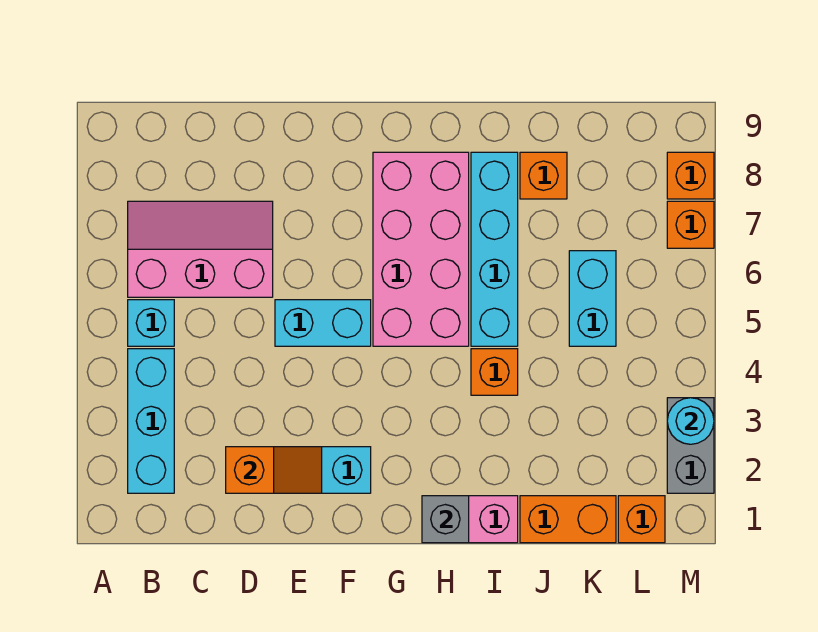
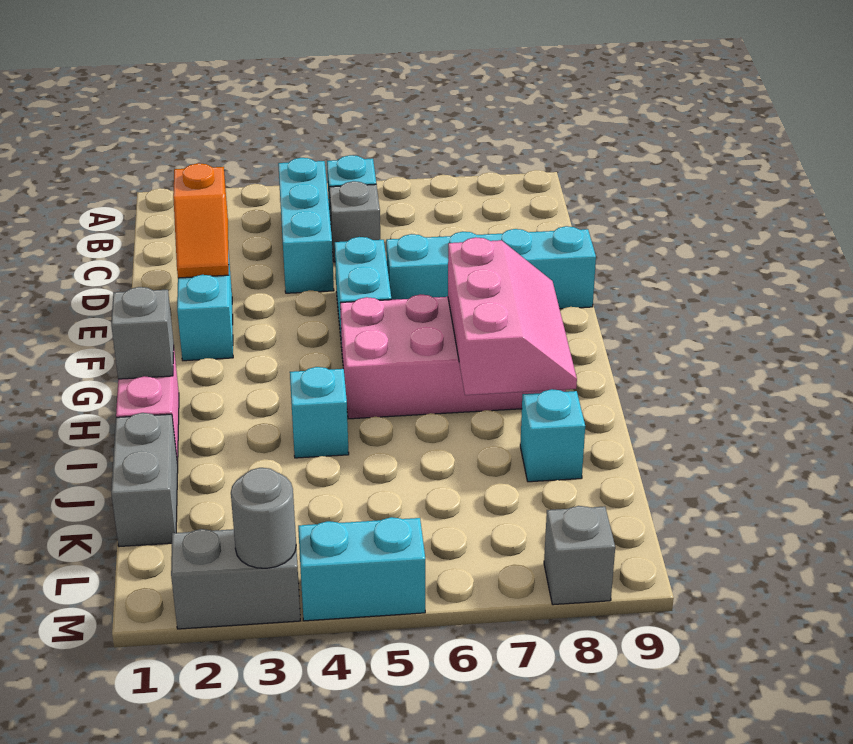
cyan 1x3 brick [128,349,174,493] -> cyan 1x3 brick turned to [278,158,334,293]
pink 2x3 slope [128,201,273,297] -> pink 2x3 slope moved to [448,237,577,395]
none -> grey 1x1 brick [329,181,380,262]
orange 1x1 brick [471,349,518,395] -> cyan 1x1 brick [290,367,349,458]
cyan 1x4 brick [471,152,518,346] -> cyan 1x4 brick moved to [386,226,596,309]
orange 1x2 brick [520,496,616,543] -> grey 1x2 brick [111,413,178,547]
orange 1x1 brick [520,152,567,199] -> cyan 1x1 brick [520,389,585,482]
cyan 1x2 brick [569,251,616,346] -> cyan 1x2 brick moved to [298,517,425,621]
orange 1x1 brick [618,496,665,543] -> none
cyan 1x1 round brick [667,398,714,444] -> grey 1x1 round brick [231,468,296,568]
orange 1x1 brick [667,201,714,248] -> none
orange 1x1 brick [667,152,714,199] -> grey 1x1 brick [544,506,615,605]

